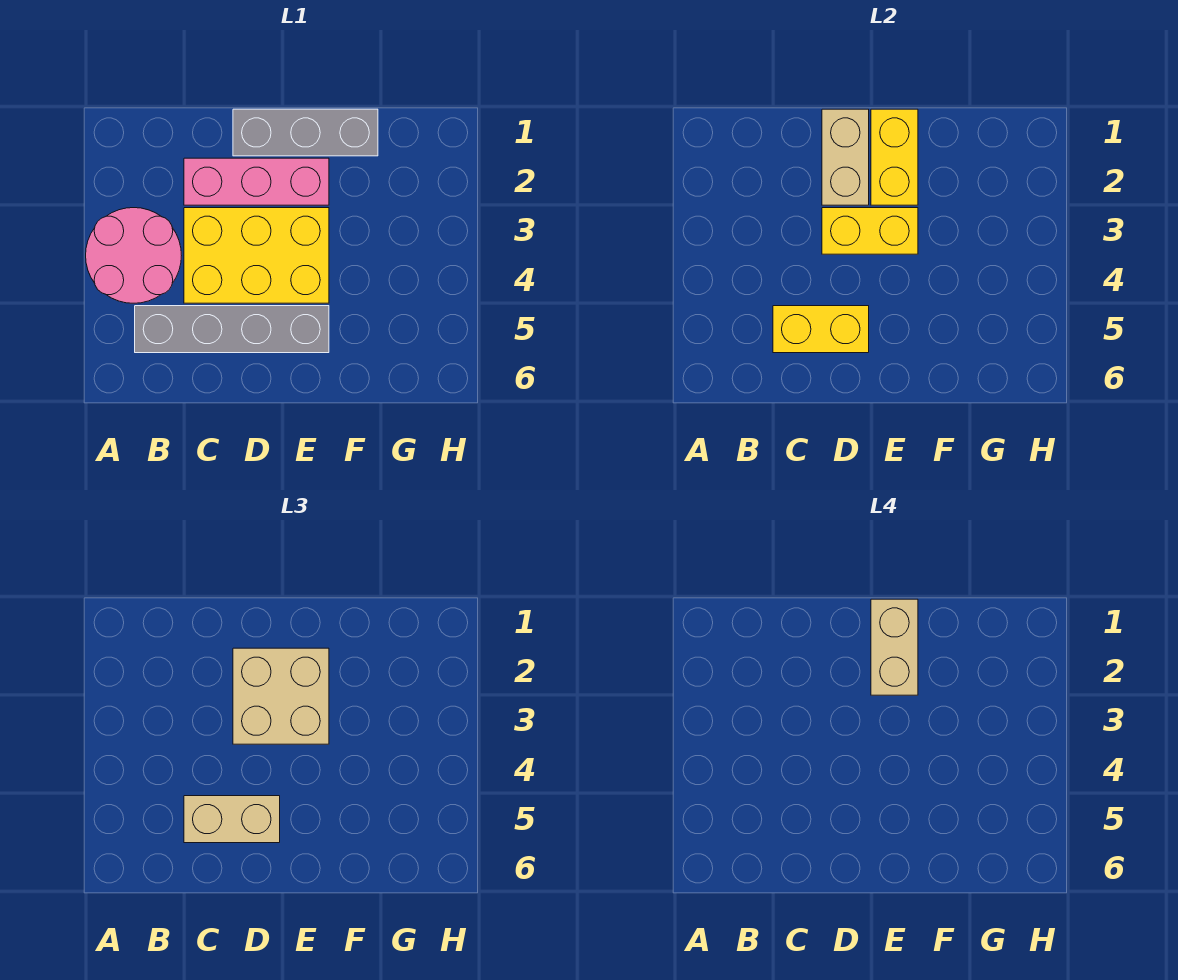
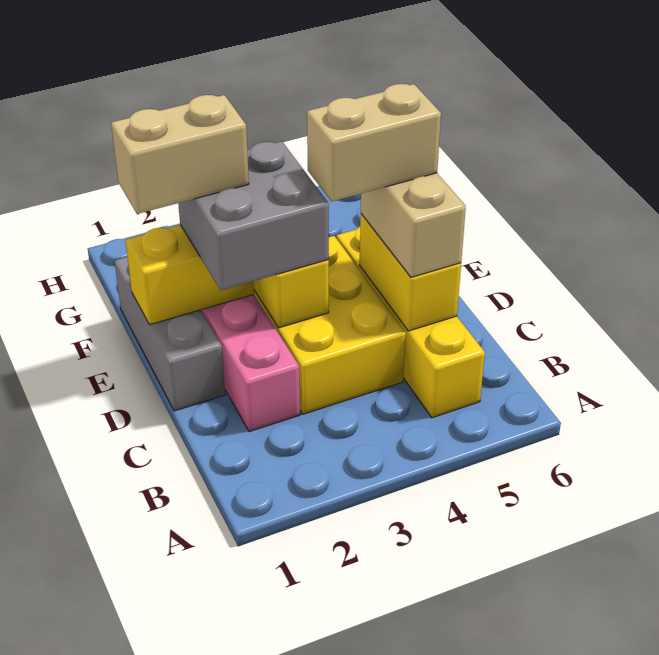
pink 2x2 round brick [86,208,181,303] -> none
grey 1x4 brick [135,306,329,353] -> yellow 1x4 brick [337,227,485,418]
tan 1x2 brick [822,109,869,205] -> tan 1x2 brick moved to [307,84,441,202]
tan 2x2 brick [233,648,329,744] -> grey 2x2 brick [178,141,329,290]

